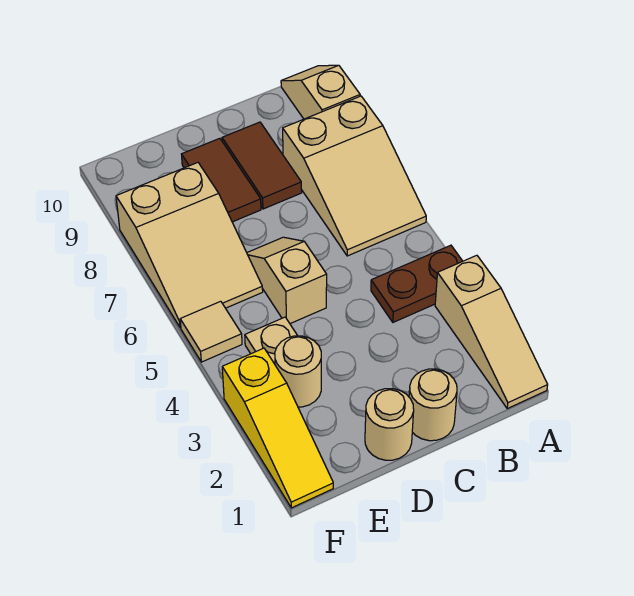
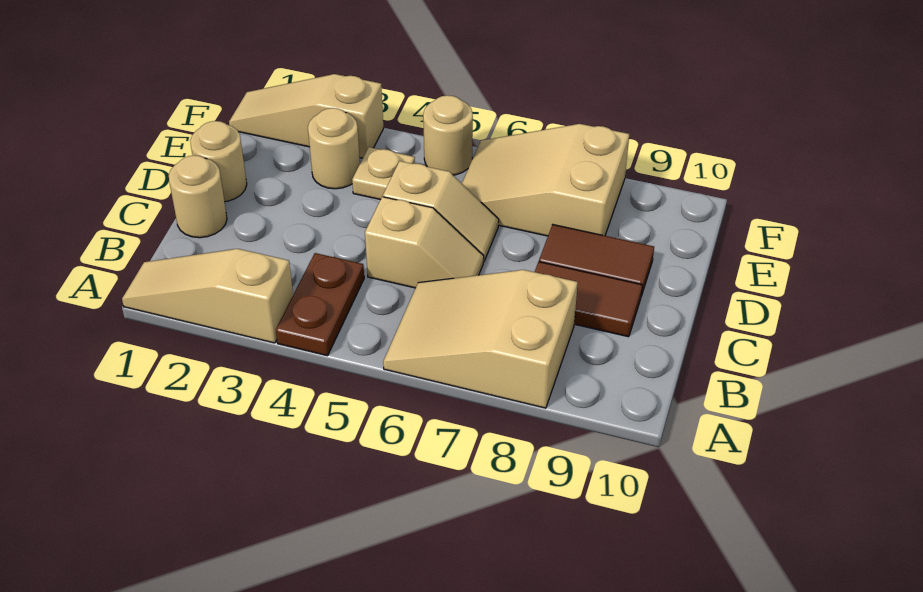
tan 1x2 slope [281,65,360,119] -> tan 1x2 slope moved to [365,197,484,288]
yellow 1x3 slope [222,348,333,508] -> tan 1x3 slope [229,74,383,158]
tan 1x1 tile [180,301,242,362] -> tan 1x1 round brick [423,95,473,175]

